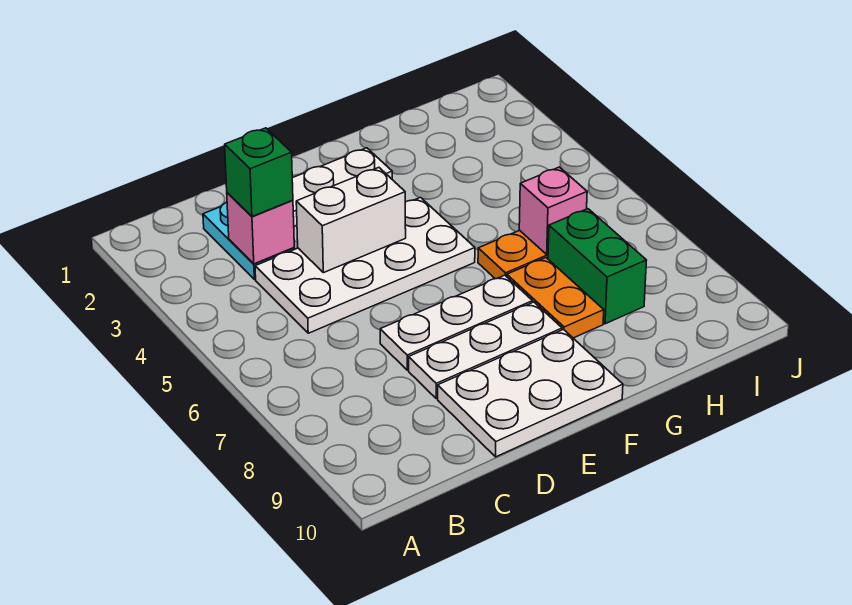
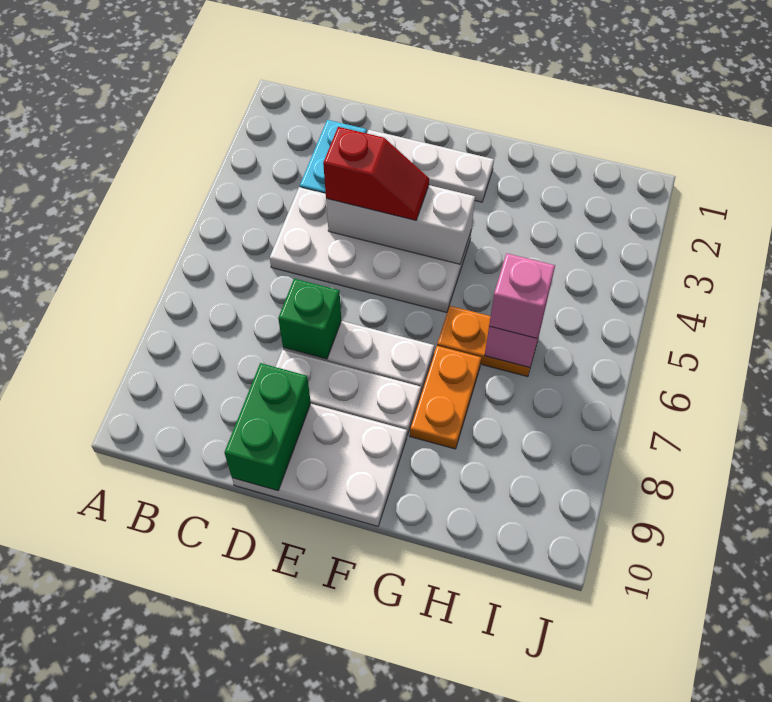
pink 1x1 brick [227,193,294,264] -> pink 1x1 brick moved to [489,253,555,338]
green 1x1 brick [225,128,293,217] -> green 1x1 brick moved to [278,279,341,359]
white 1x2 brick [296,168,406,273] -> white 1x3 brick [326,185,475,264]
none -> red 1x2 slope [323,127,429,220]
green 1x2 brick [548,209,646,324] -> green 1x2 brick moved to [224,363,311,491]

